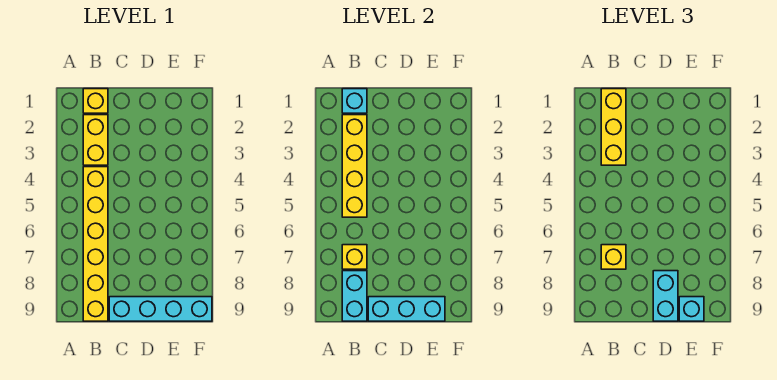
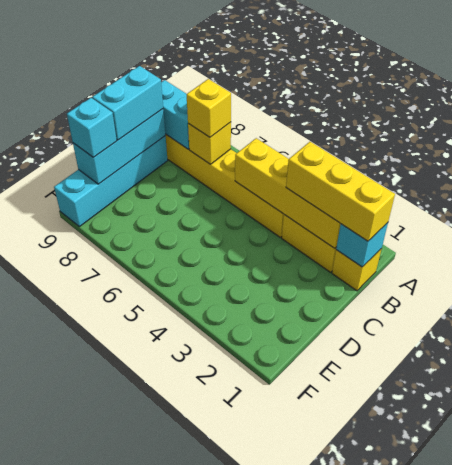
cyan 1x2 brick [653,271,678,321] -> cyan 1x2 brick turned to [92,66,163,140]

